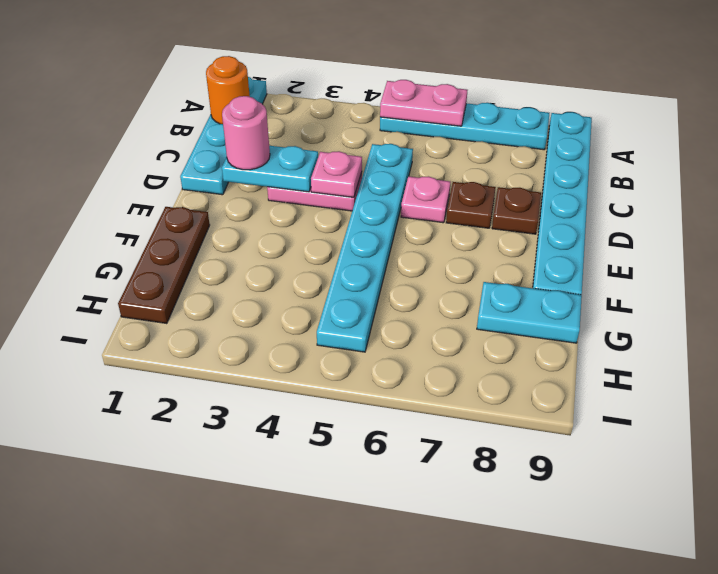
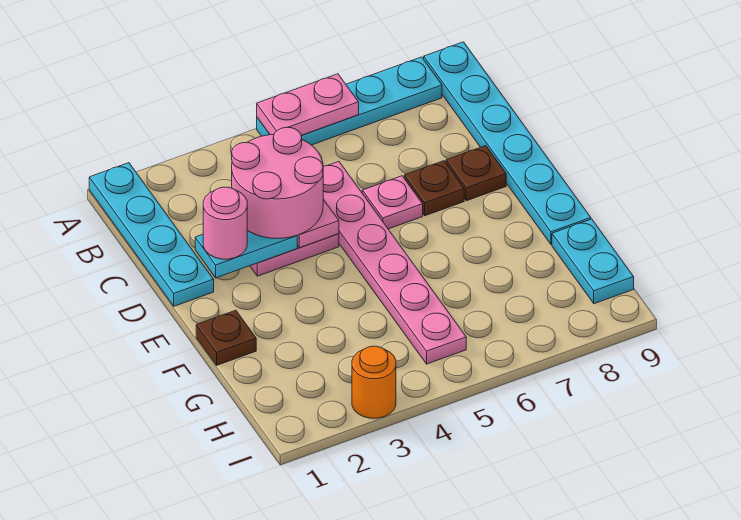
orange 1x1 round brick [206,56,250,124] -> orange 1x1 round brick moved to [352,346,396,418]
none -> pink 2x2 round brick [232,127,323,239]
cyan 1x6 plate [317,144,413,352] -> pink 1x6 plate [323,161,466,364]
brown 1x3 plate [118,207,210,324] -> brown 1x1 plate [196,310,256,365]
cyan 1x2 plate [477,282,582,343] -> cyan 1x2 plate turned to [552,219,634,304]

